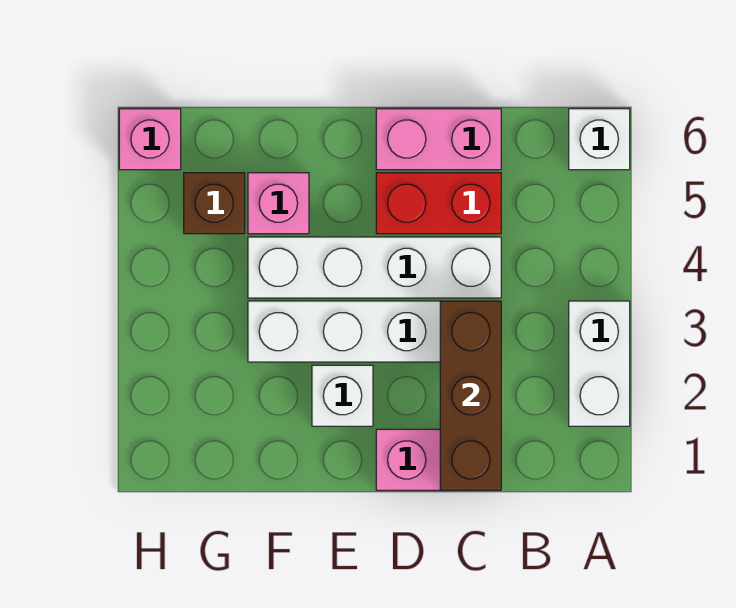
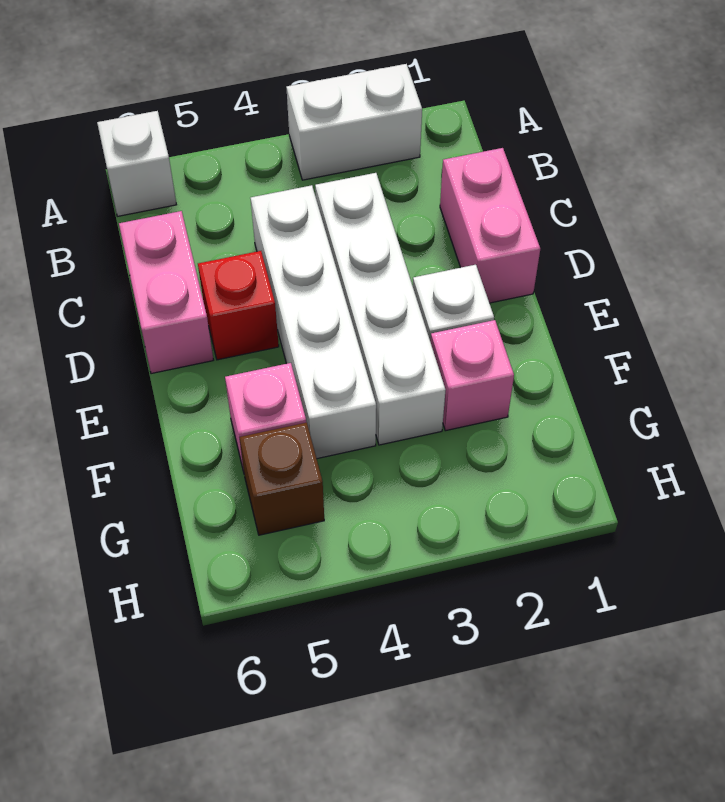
brown 1x3 brick [440,301,501,490] -> none
red 1x2 brick [376,173,501,234] -> red 1x1 brick [198,251,279,360]
pink 1x1 brick [119,109,181,170] -> pink 1x1 brick moved to [431,320,514,431]

